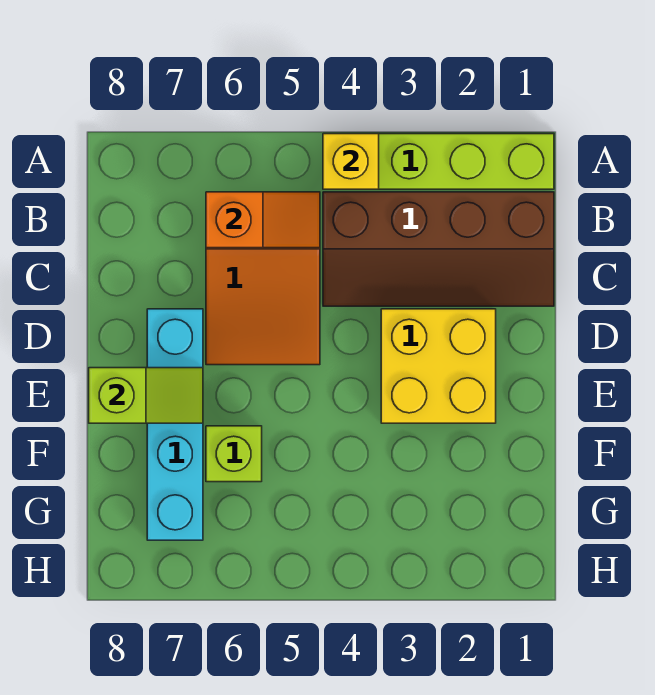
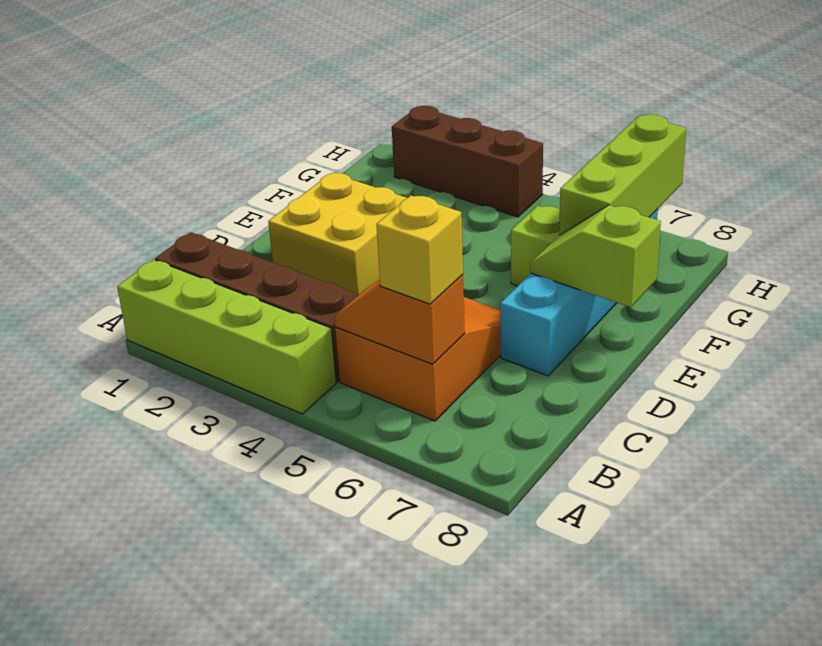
yellow 1x1 brick [323,134,379,189] -> yellow 1x1 brick moved to [376,196,463,304]
none -> lime 1x3 brick [559,114,686,235]
none -> brown 1x3 brick [392,106,543,217]

